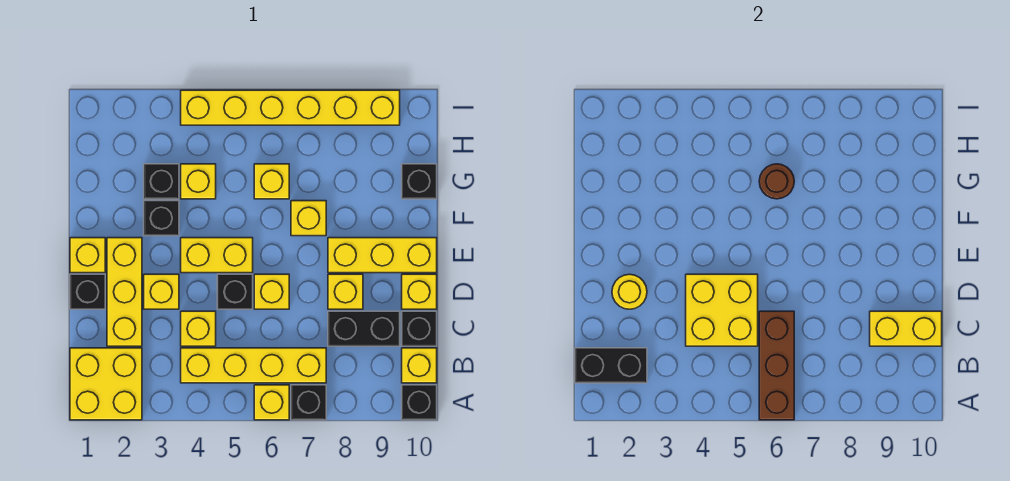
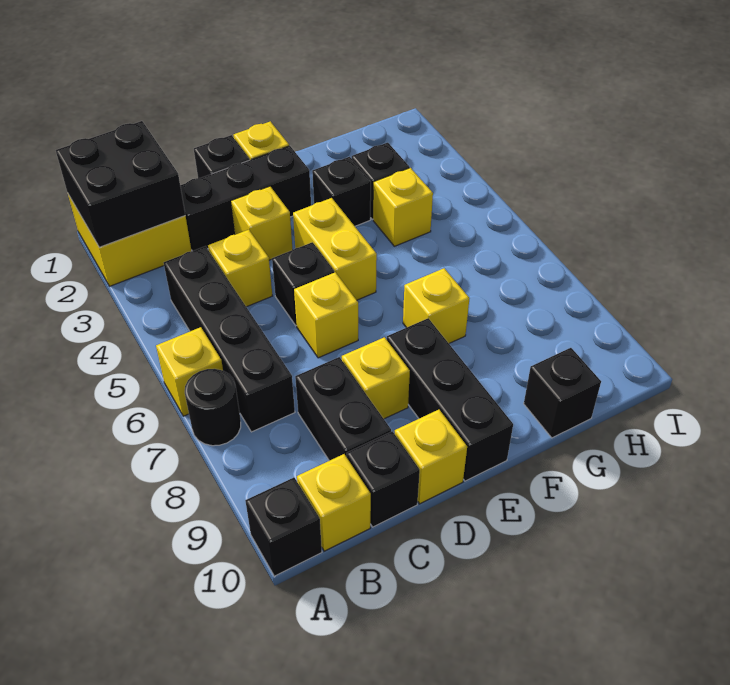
brown 1x3 brick [759,311,794,420] -> none
black 1x1 brick [291,385,326,420] -> black 1x1 round brick [185,369,241,446]
black 1x2 brick [575,348,647,383] -> black 2x2 brick [56,121,185,247]
yellow 1x4 brick [181,348,326,383] -> black 1x4 brick [164,246,295,432]
yellow 1x3 brick [107,238,142,346] -> black 1x3 brick [180,146,311,251]
yellow 2x2 brick [686,274,758,346] -> none
yellow 1x2 brick [870,311,942,346] -> none
yellow 1x1 round brick [612,274,647,309] -> none
yellow 1x3 brick [328,238,437,273] -> black 1x3 brick [387,318,513,481]
yellow 1x1 brick [254,164,289,199] -> none
brown 1x1 round brick [759,164,794,199] -> none
yellow 1x6 brick [181,90,400,125] -> none

